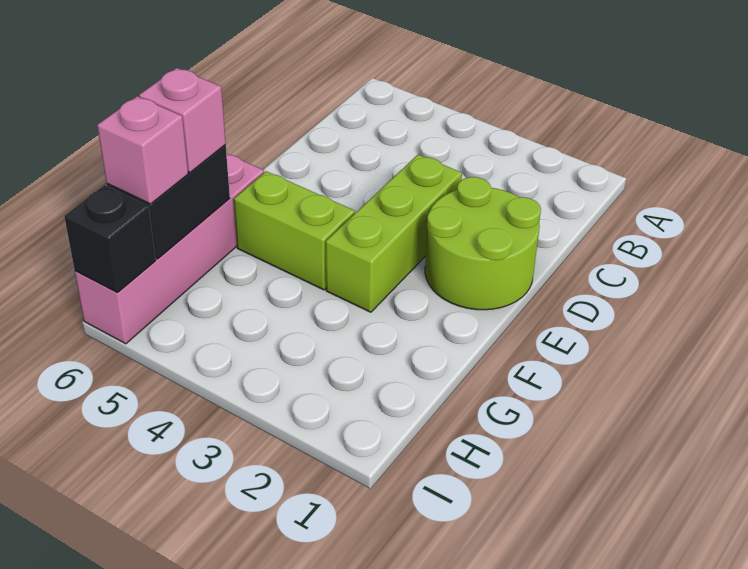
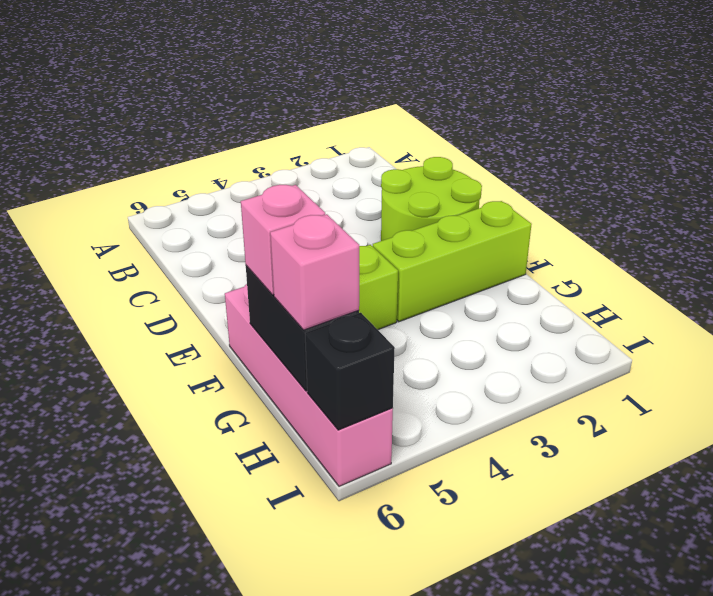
lime 1x3 brick [326,155,462,312] -> lime 1x3 brick turned to [373,201,532,322]

